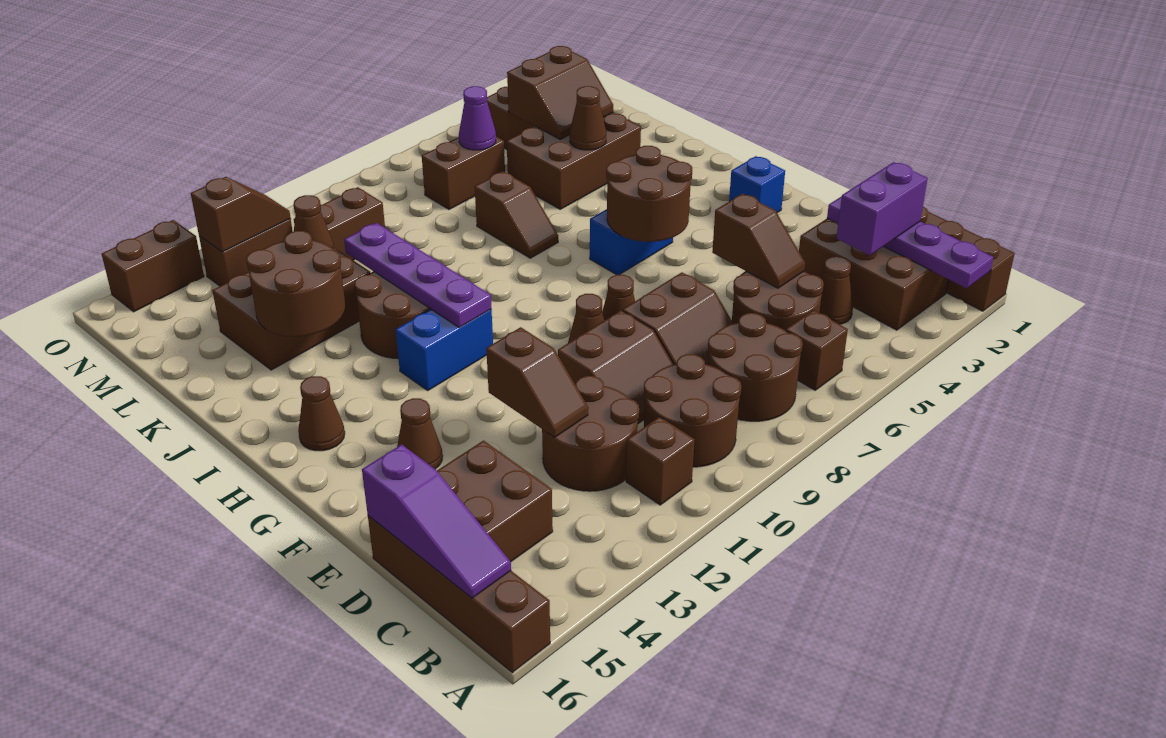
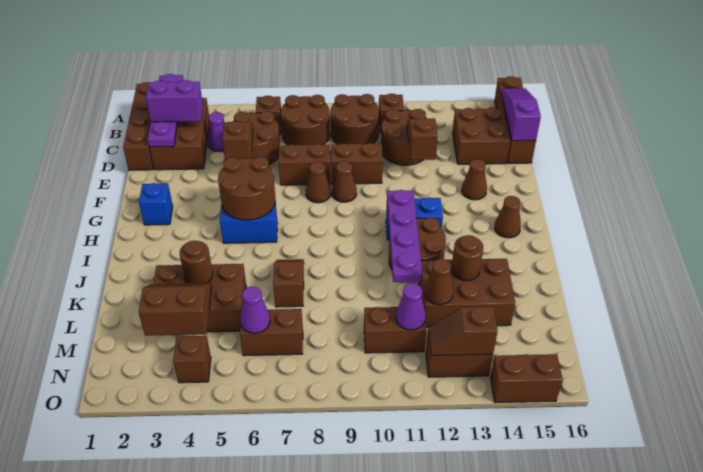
brown 1x1 cone [819,256,853,324] -> purple 1x1 cone [207,112,224,152]
brown 2x2 round brick [246,231,345,337] -> brown 1x1 round brick [452,235,483,281]
brown 1x1 cone [570,86,606,150] -> brown 1x1 round brick [180,241,213,283]
none -> purple 1x1 cone [396,283,426,330]

